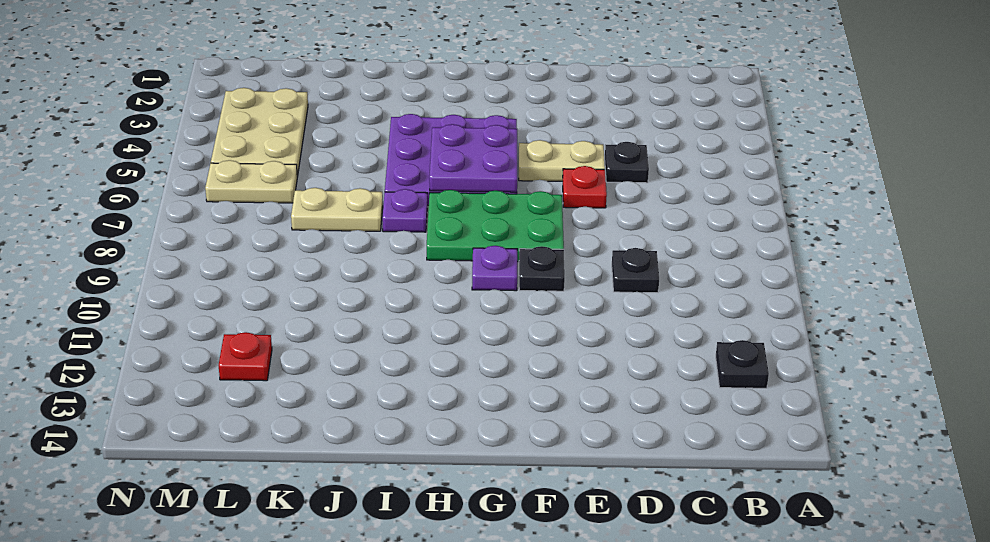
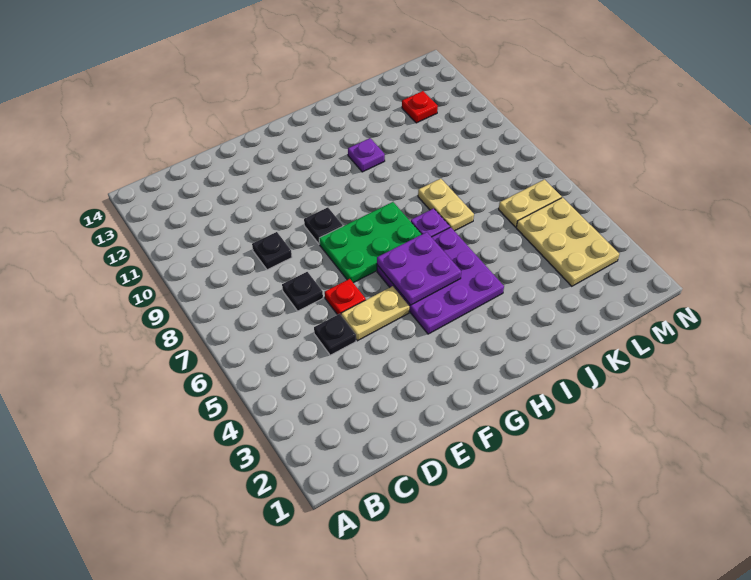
black 1x1 plate [716,340,769,388] -> black 1x1 plate moved to [282,272,323,311]
purple 1x1 plate [472,246,517,291] -> purple 1x1 plate moved to [348,138,385,172]
tan 1x2 plate [291,188,383,231] -> tan 1x2 plate turned to [418,179,474,231]

